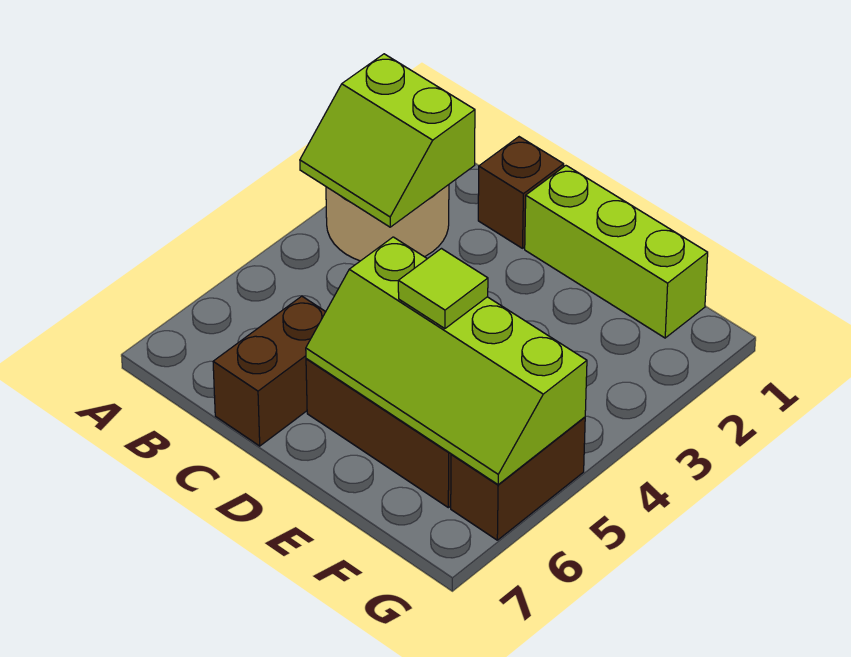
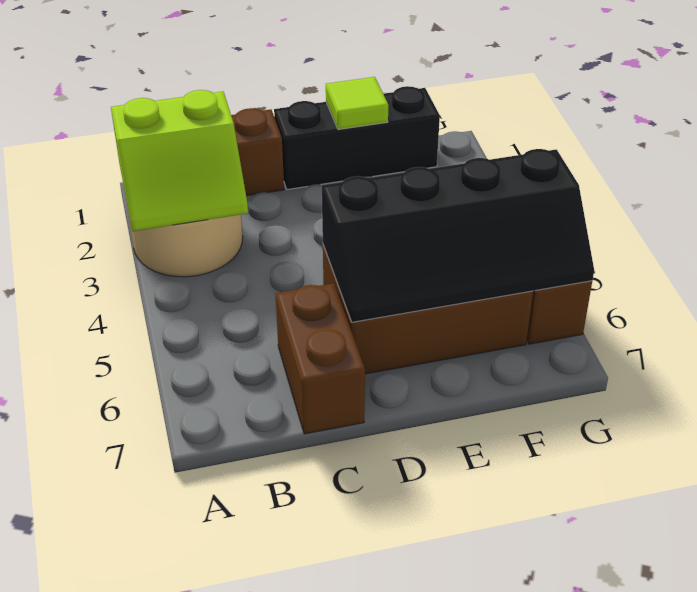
lime 1x3 brick [525,166,708,338] -> black 1x3 brick [274,86,440,190]
lime 2x4 slope [306,237,587,485] -> black 2x4 slope [322,149,594,322]
lime 1x1 tile [398,249,488,329] -> lime 1x1 tile moved to [326,77,388,130]

